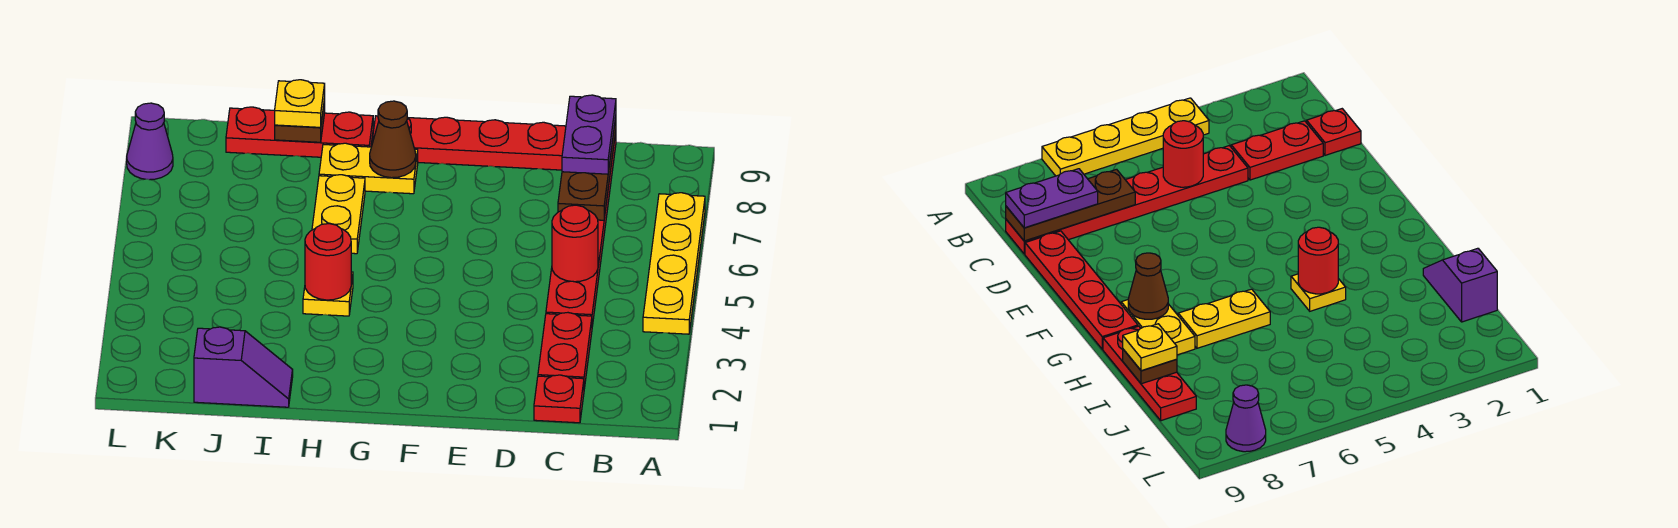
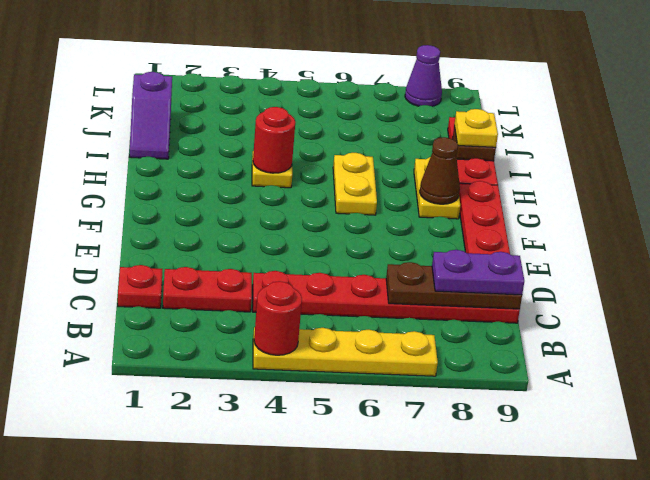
red 1x1 round brick [552,205,598,282] -> red 1x1 round brick moved to [254,281,302,355]
yellow 1x2 plate [312,175,365,254] -> yellow 1x2 plate turned to [333,153,377,215]

